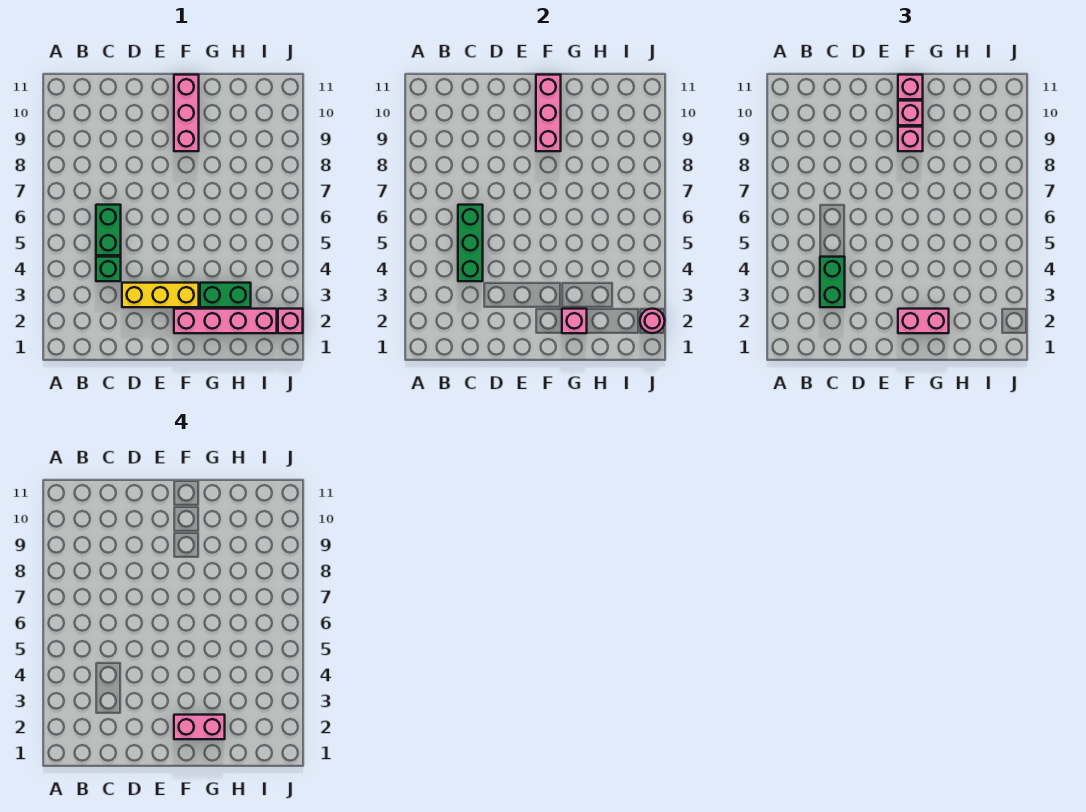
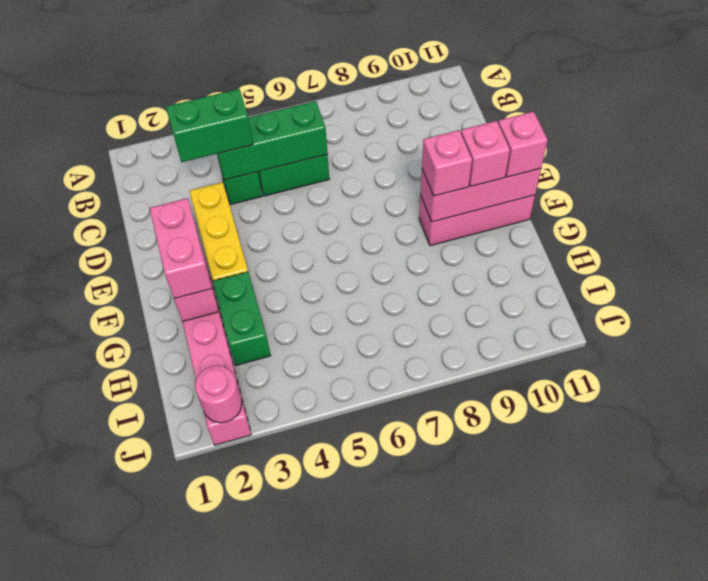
pink 1x2 brick [174,715,225,739] -> none

